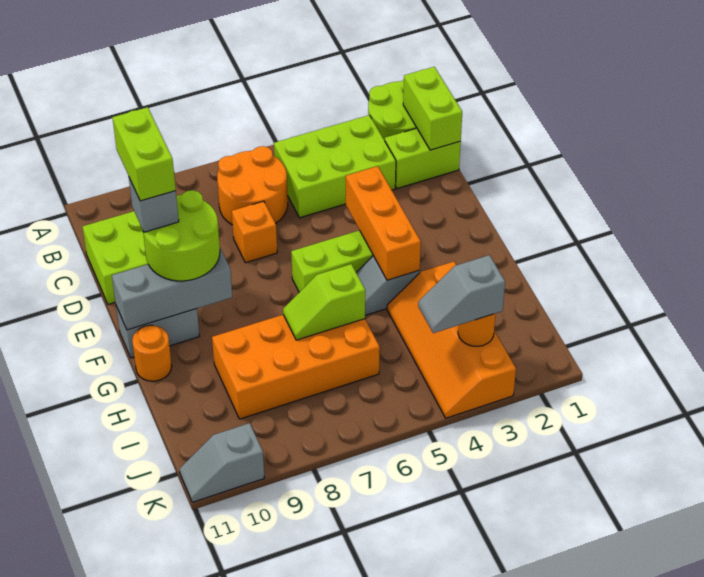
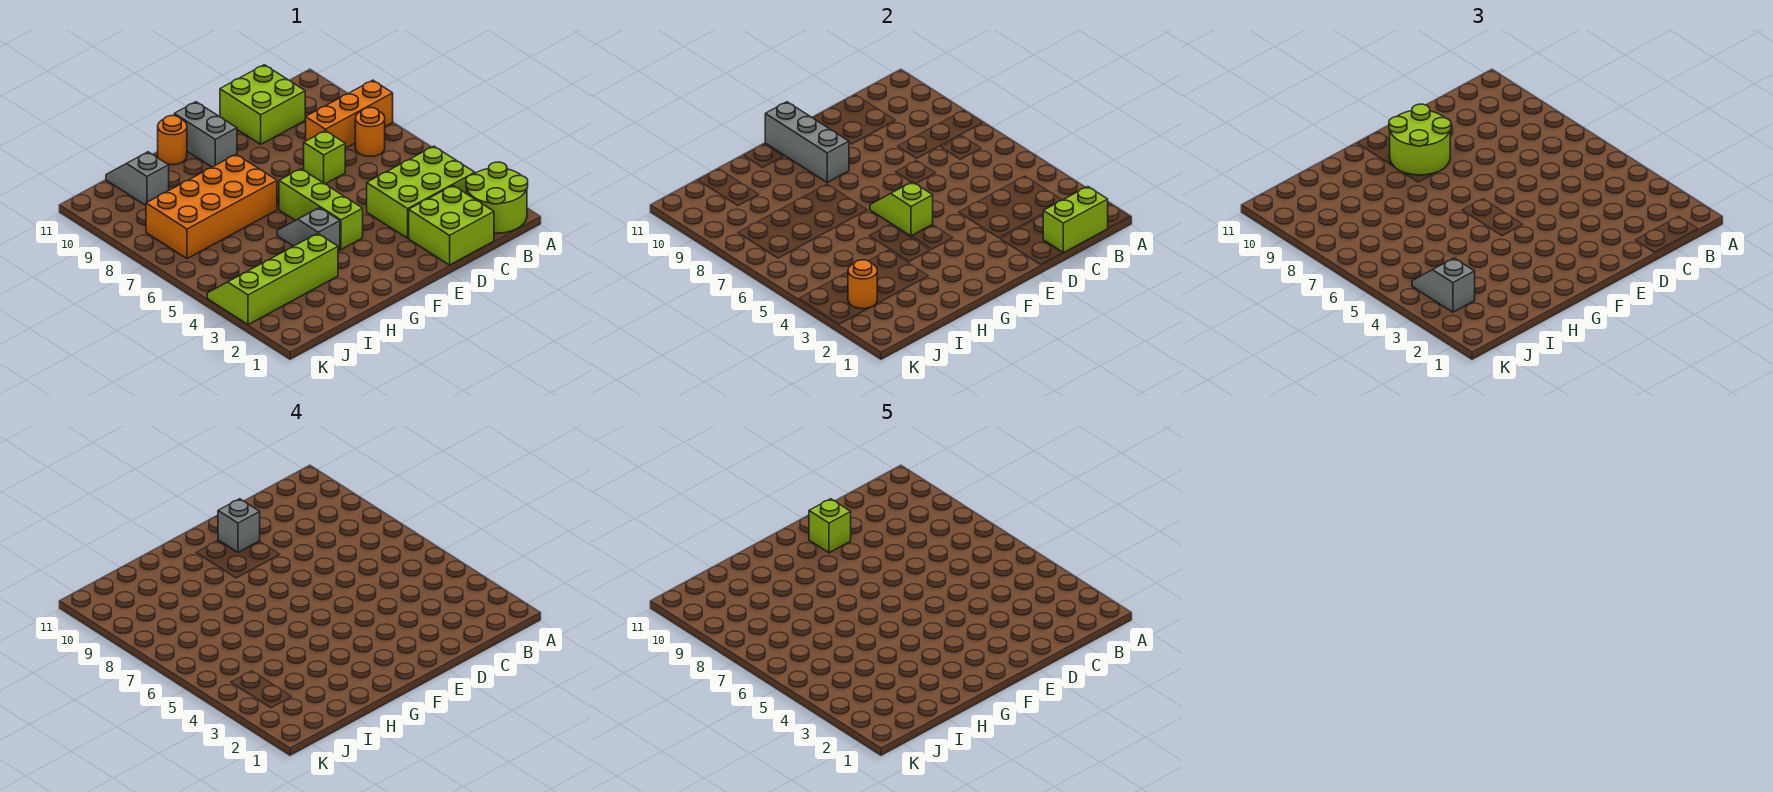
lime 2x3 brick [274,115,396,218] -> lime 2x3 brick turned to [367,146,475,238]
orange 2x2 round brick [217,146,288,225] -> orange 1x1 round brick [355,108,385,157]
lime 1x2 brick [385,128,461,189] -> lime 2x2 brick [409,186,494,265]
orange 1x1 brick [232,201,277,263] -> lime 1x1 brick [304,131,345,184]
lime 1x2 brick [112,107,176,201] -> lime 1x1 brick [809,499,851,553]
orange 1x3 brick [346,166,421,280] -> orange 1x3 brick moved to [306,80,393,148]
orange 2x4 slope [387,261,516,418] -> lime 2x4 slope [207,233,338,325]
orange 2x4 brick [212,315,380,419] -> orange 2x4 brick turned to [146,154,277,259]
lime 1x2 slope [283,264,365,340] -> lime 1x2 slope moved to [870,182,933,236]
grey 1x2 slope [180,423,264,502] -> grey 1x2 slope moved to [106,152,169,205]

